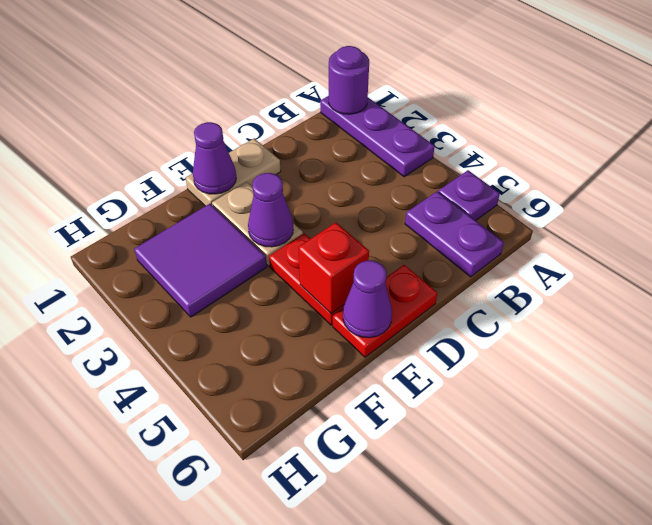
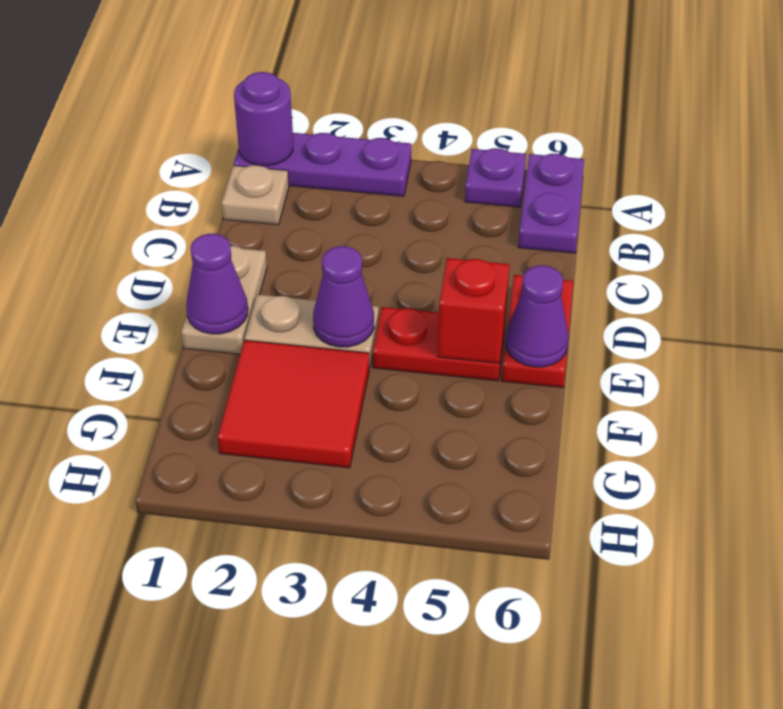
none -> tan 1x1 plate [222,165,289,225]
purple 1x2 plate [405,192,504,277] -> purple 1x2 plate turned to [518,154,584,253]
purple 2x2 tile [134,204,267,317] -> red 2x2 tile [217,340,369,468]

